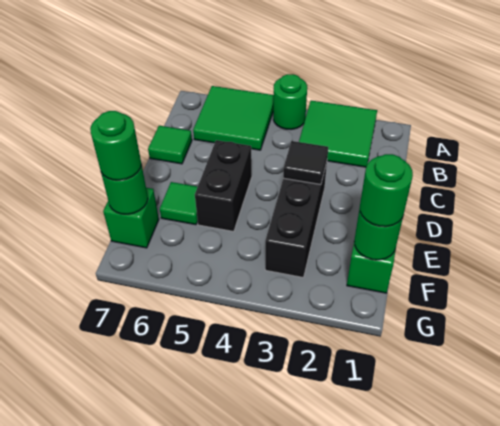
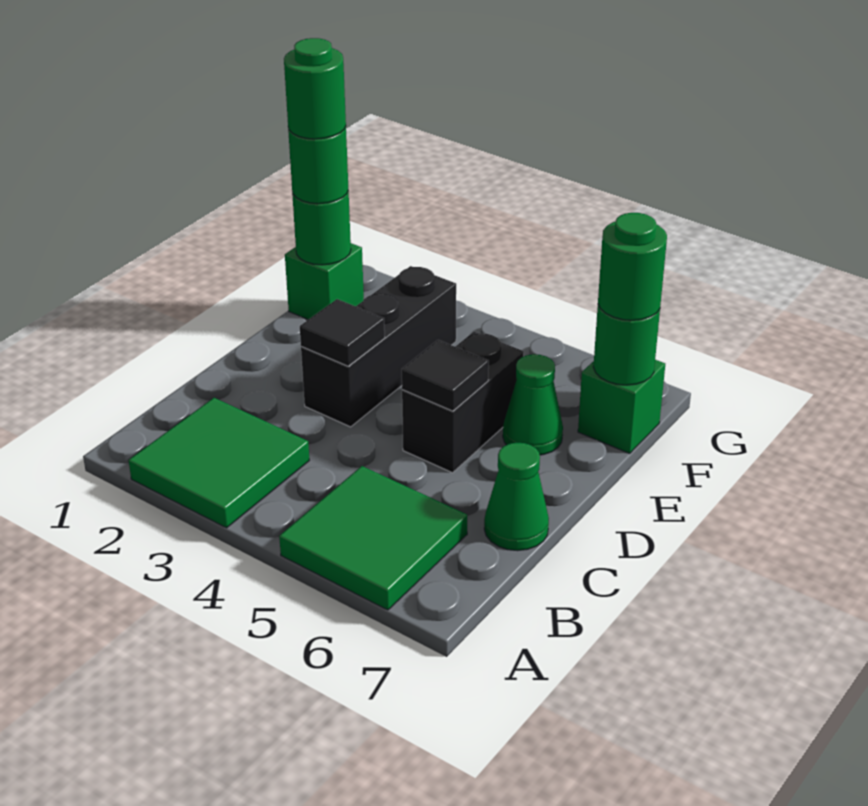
green 1x1 round brick [273,74,307,129] -> green 1x1 round brick moved to [284,38,346,139]
green 1x1 tile [148,126,192,164] -> green 1x1 cone [484,443,549,551]
none -> black 1x1 tile [402,340,489,411]
green 1x1 tile [160,182,198,225] -> green 1x1 cone [503,354,563,455]

